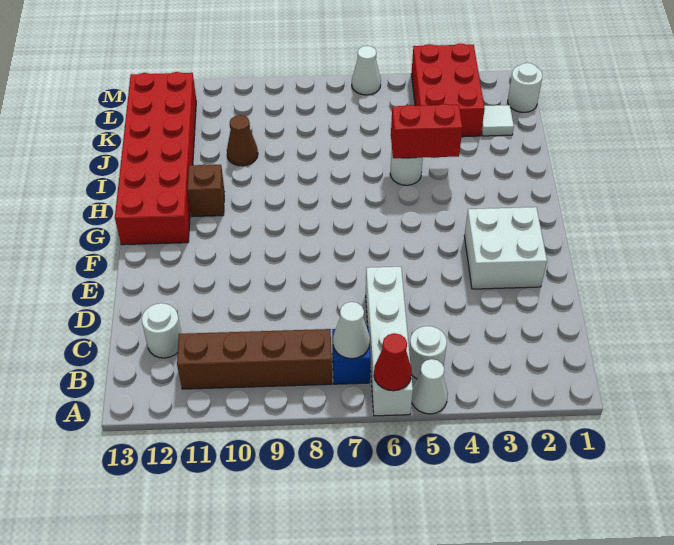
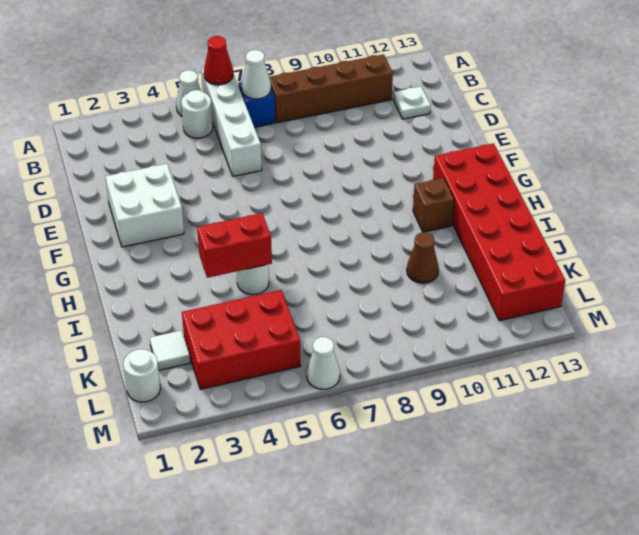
white 1x1 round brick [142,303,181,358] -> white 1x1 plate [394,86,431,119]
red 2x3 brick [411,43,485,137] -> red 2x3 brick turned to [182,290,301,389]

